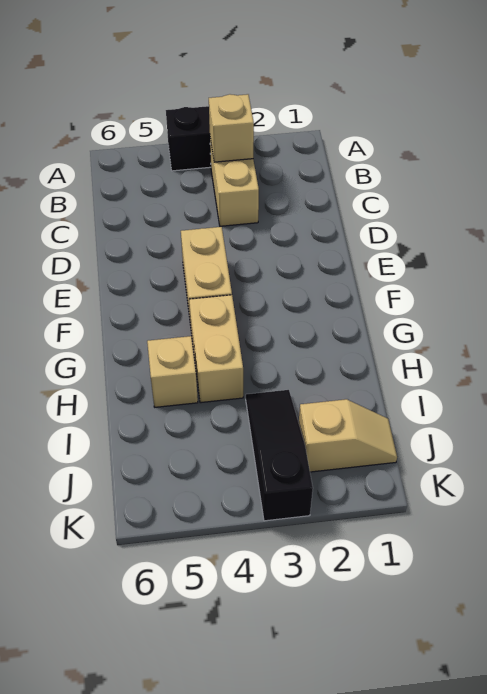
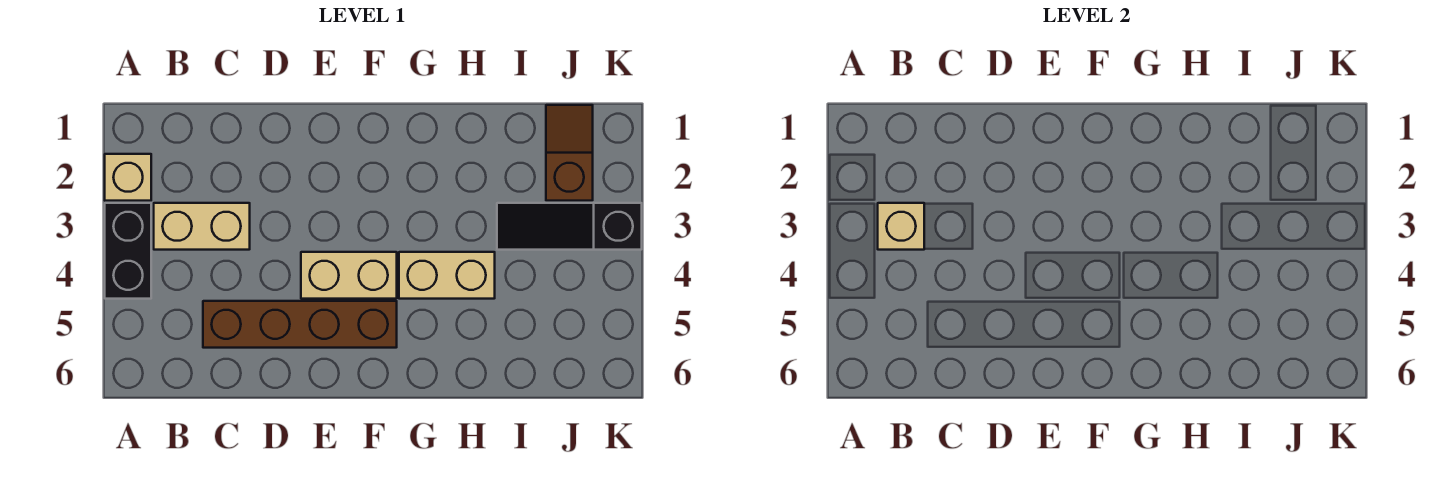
none -> brown 1x4 brick [203,301,397,348]
tan 1x1 brick [147,336,198,407] -> tan 1x1 brick moved to [105,154,151,201]
tan 1x2 slope [299,399,397,472] -> brown 1x2 slope [546,105,593,201]

